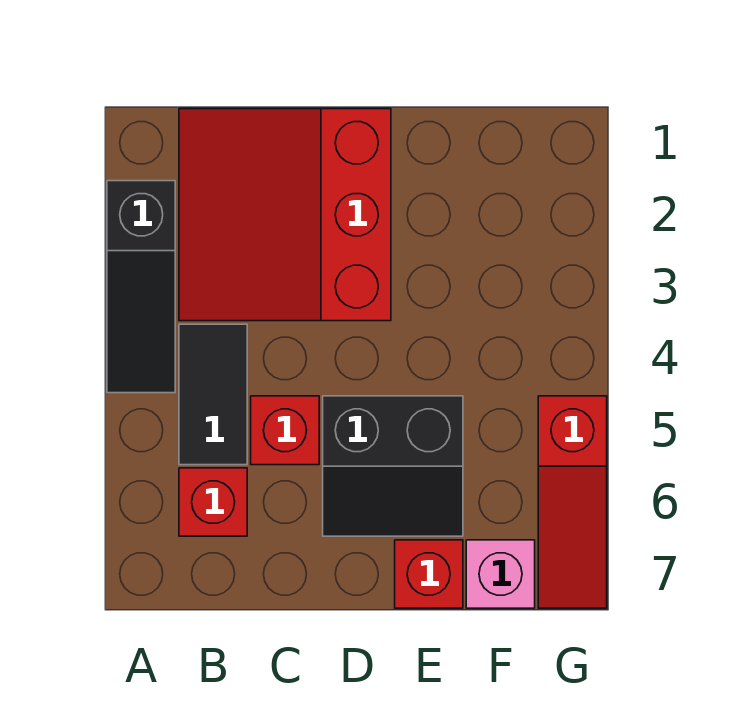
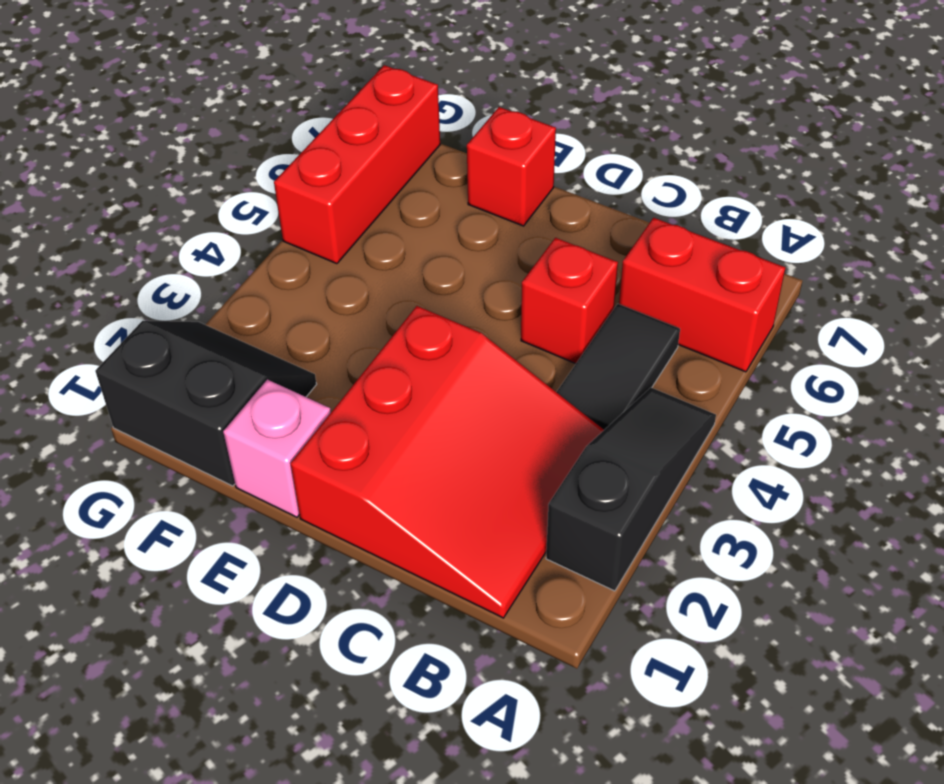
red 1x1 brick [179,468,247,536] -> red 1x2 brick [619,218,786,372]
black 2x2 slope [323,396,463,536] -> black 2x2 slope moved to [95,321,317,486]
pink 1x1 brick [466,540,535,608] -> pink 1x1 brick moved to [223,379,331,517]
red 1x3 slope [538,396,607,608] -> red 1x3 brick [274,65,440,264]

